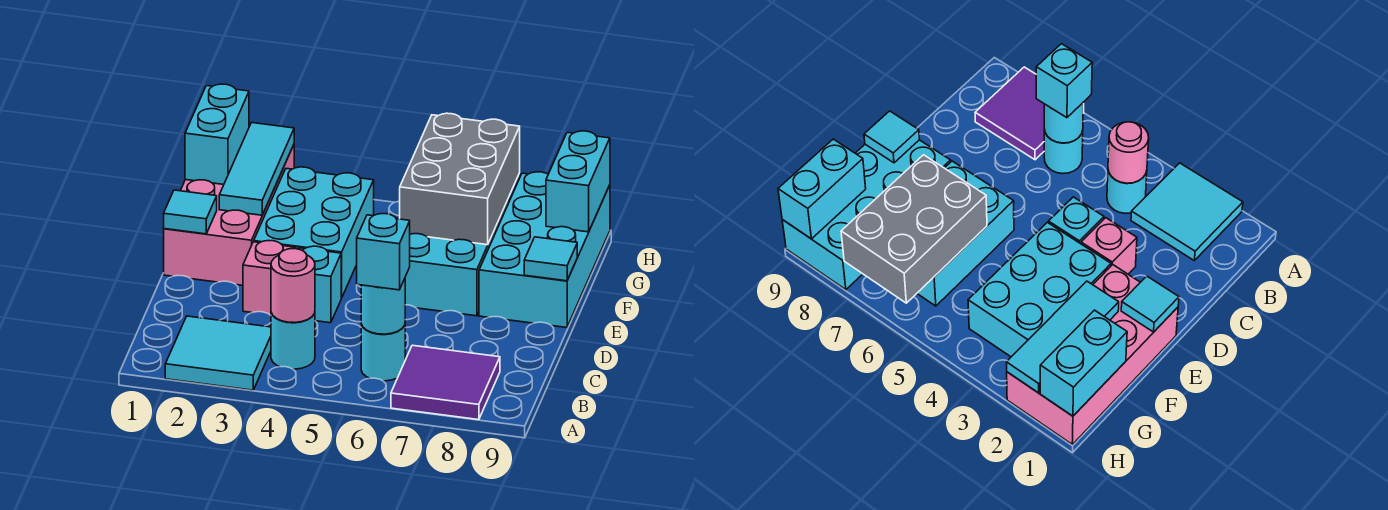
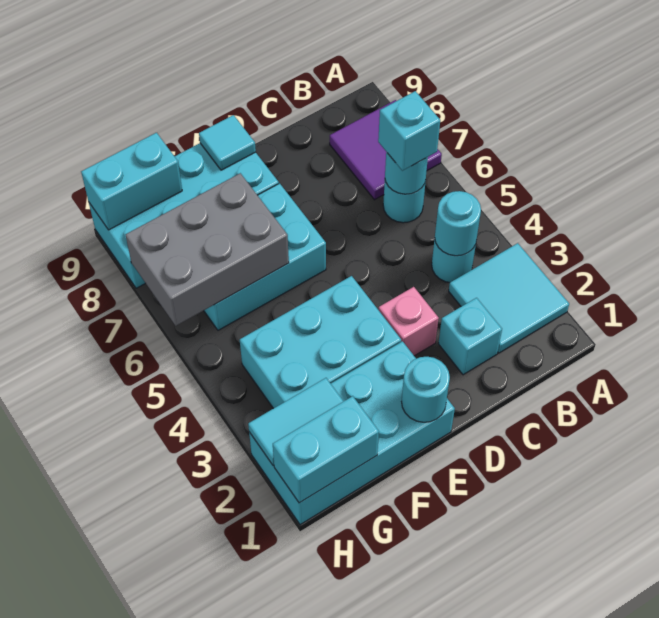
pink 1x1 round brick [271,249,315,323] -> cyan 1x1 round brick [435,191,481,256]
cyan 1x1 brick [298,246,341,323] -> cyan 1x1 brick moved to [438,298,502,375]
pink 2x4 brick [164,145,294,285] -> cyan 2x4 brick [249,341,455,525]
cyan 1x1 tile [164,190,217,234] -> cyan 1x1 round brick [402,357,450,422]
cyan 1x3 tile [219,123,294,215] -> cyan 1x2 tile [248,378,343,466]

